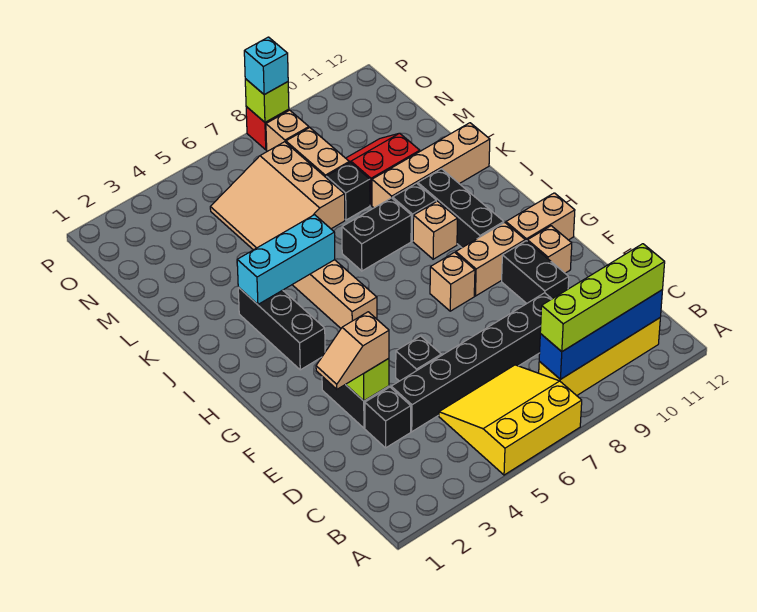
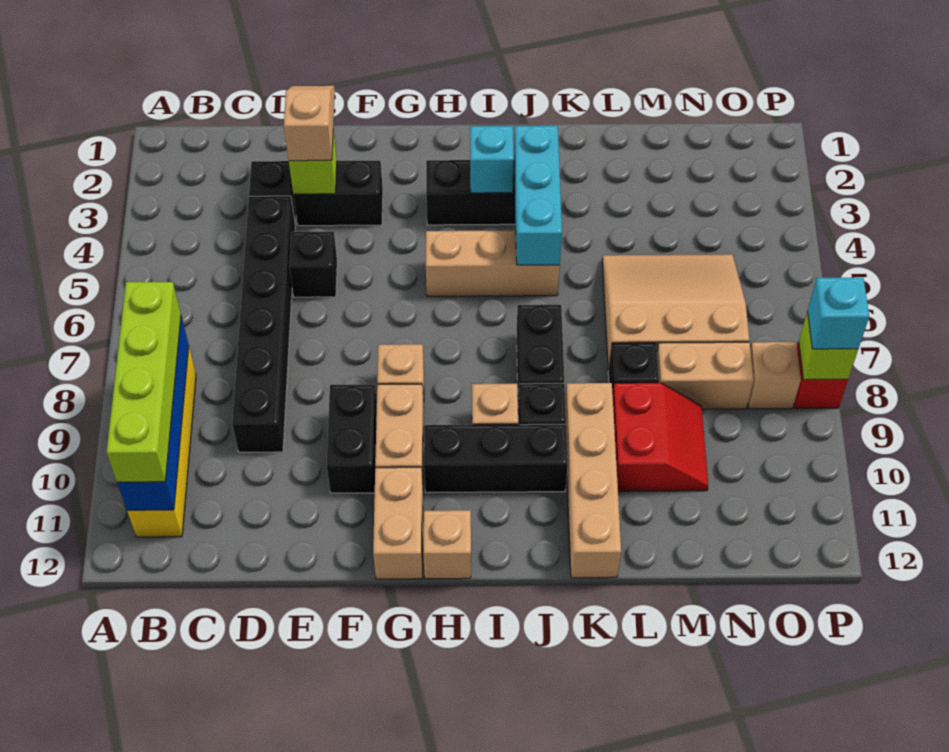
yellow 3x3 slope [439,365,582,475] -> none
black 1x2 brick [502,241,569,303] -> black 1x2 brick turned to [327,385,377,493]
tan 1x1 brick [527,226,572,273] -> tan 1x1 brick moved to [423,510,471,579]
none -> cyan 1x1 brick [470,126,514,193]

